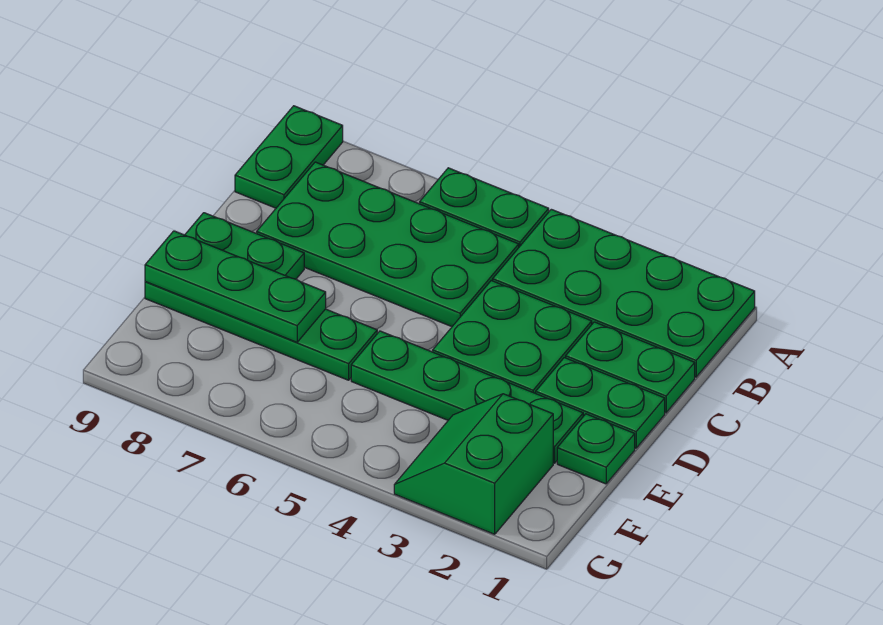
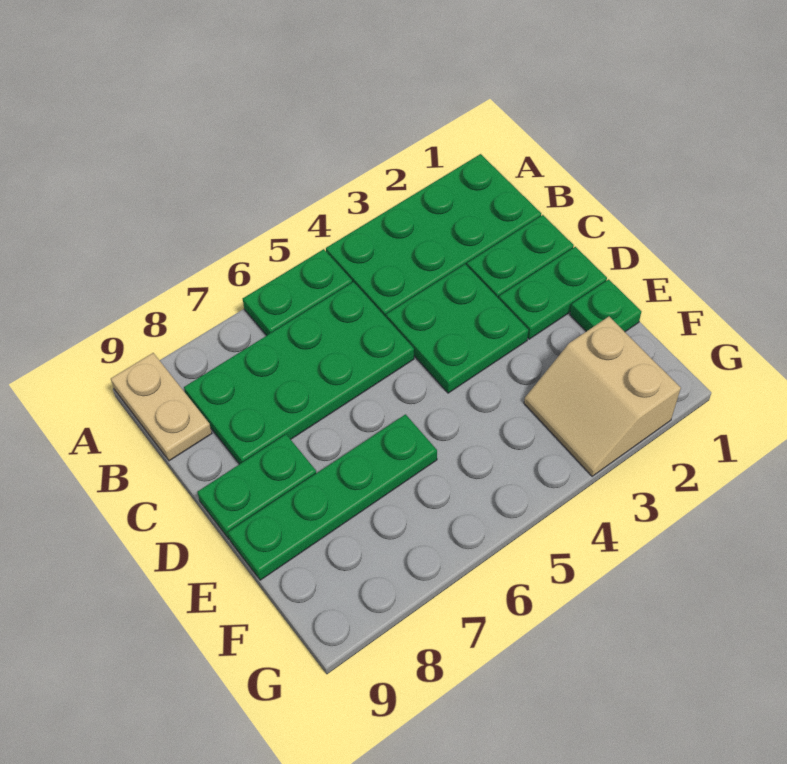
green 1x2 plate [235,106,343,208] -> tan 1x2 plate [111,353,212,461]
green 1x4 plate [351,331,583,463] -> none
green 1x3 plate [145,231,326,342] -> none
green 2x2 slope [394,394,553,534] -> tan 2x2 slope [524,317,681,476]

